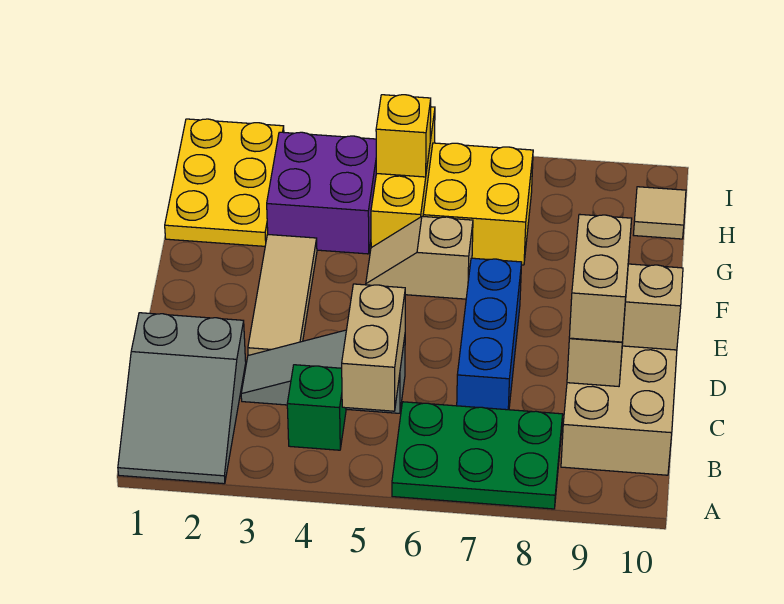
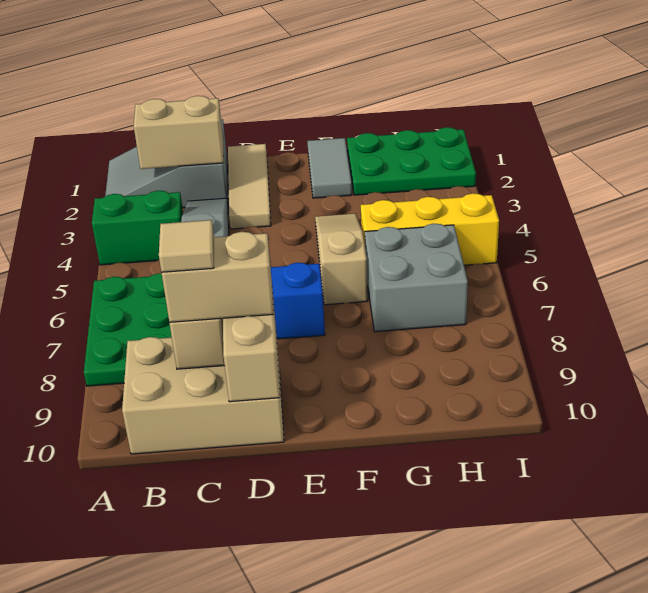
green 1x1 brick [287,365,346,450] -> green 1x2 brick [92,191,183,265]
tan 1x2 brick [342,284,405,411] -> tan 1x2 brick moved to [134,96,224,169]
tan 1x3 tile [248,234,317,355] -> tan 1x3 tile turned to [228,144,271,229]
none -> grey 1x2 tile [307,138,352,198]
tan 1x2 slope [366,216,473,299] -> tan 1x3 slope [315,214,368,305]
yellow 2x3 plate [165,119,284,246] -> green 2x3 plate [347,127,476,195]
purple 2x2 brick [267,132,376,254] -> none
yellow 2x2 brick [423,143,533,265] -> grey 2x2 brick [365,224,468,332]
yellow 1x1 brick [376,95,431,177] -> none
tan 1x1 tile [634,187,686,239] -> tan 1x1 tile moved to [159,220,214,272]

